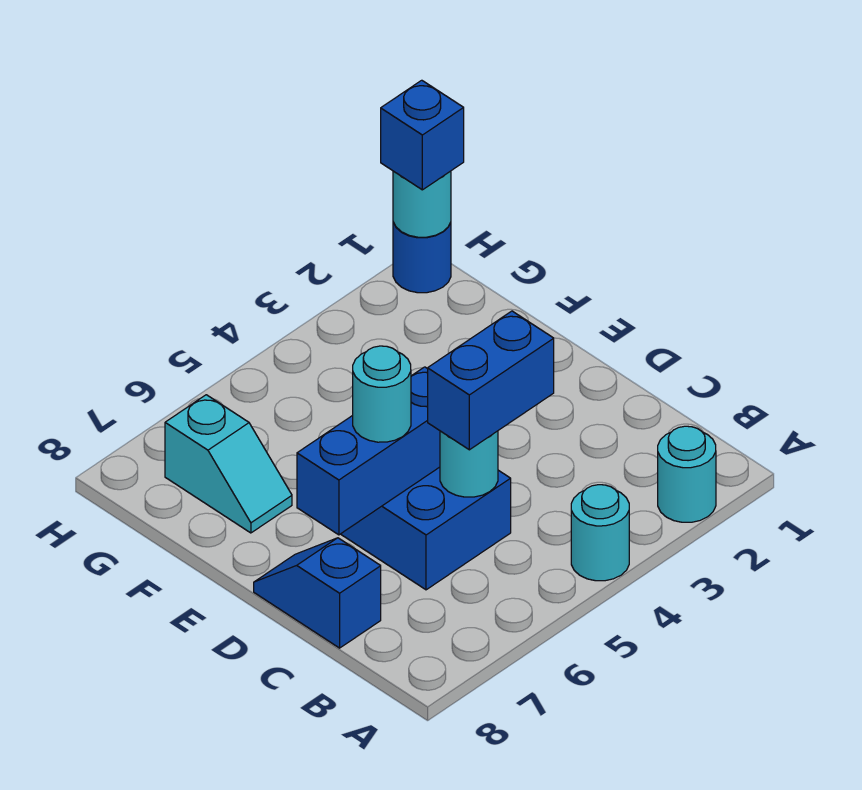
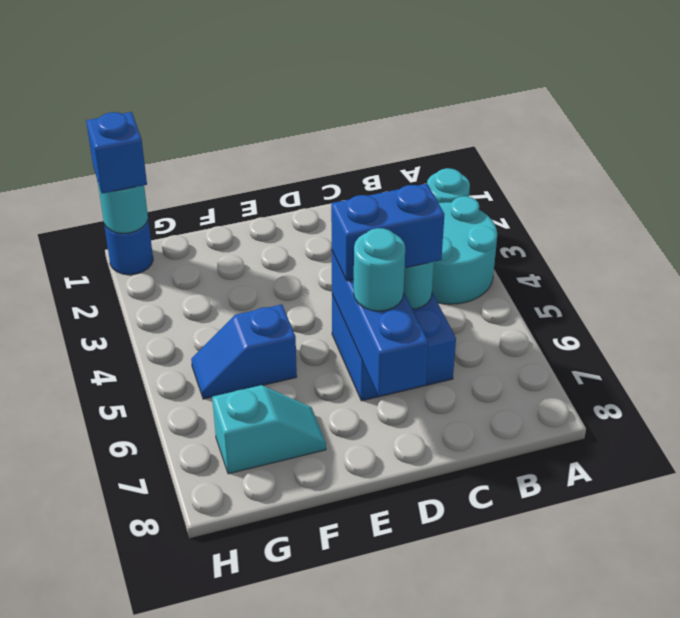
cyan 1x1 round brick [571,485,629,581] -> cyan 2x2 round brick [432,196,497,304]
blue 1x2 brick [428,311,554,450] -> blue 1x2 brick turned to [331,183,444,281]
blue 1x2 slope [254,538,381,648] -> blue 1x2 slope moved to [191,304,297,399]

